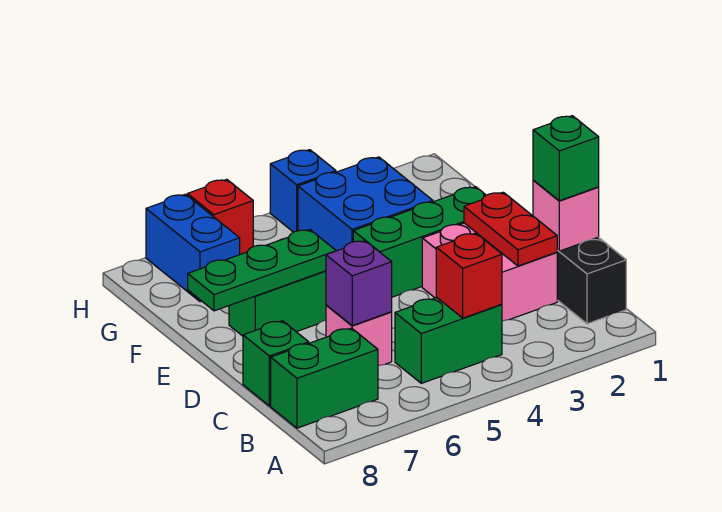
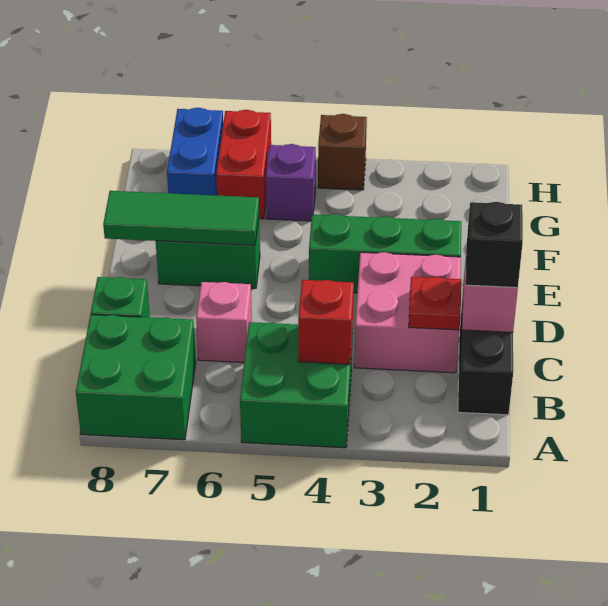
green 1x2 brick [395,298,502,383] -> green 2x2 brick [240,322,353,448]
green 1x2 brick [271,328,378,428] -> green 2x2 brick [76,315,196,440]
green 1x1 brick [533,116,599,201] -> black 1x1 brick [466,202,523,288]
red 1x2 plate [464,192,557,266] -> red 1x1 plate [409,277,461,330]
purple 1x1 brick [326,241,392,326] -> purple 1x1 brick moved to [266,144,316,221]
green 1x3 plate [188,230,336,311] -> green 1x3 tile [103,191,259,245]
blue 2x2 brick [298,157,433,251] -> none
blue 1x1 brick [270,150,336,232] -> brown 1x1 brick [318,114,367,190]
red 1x1 brick [187,179,253,254] -> red 1x2 brick [216,110,271,219]

